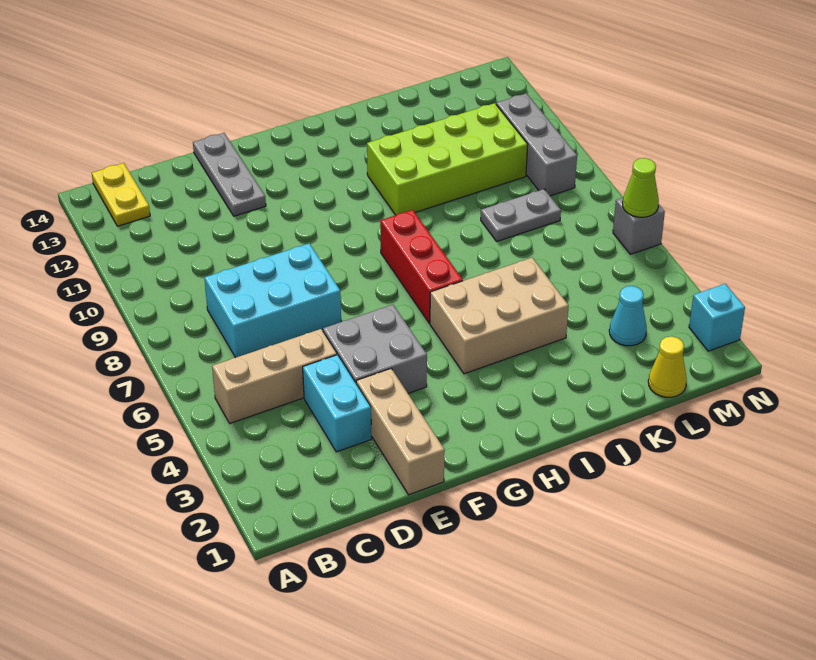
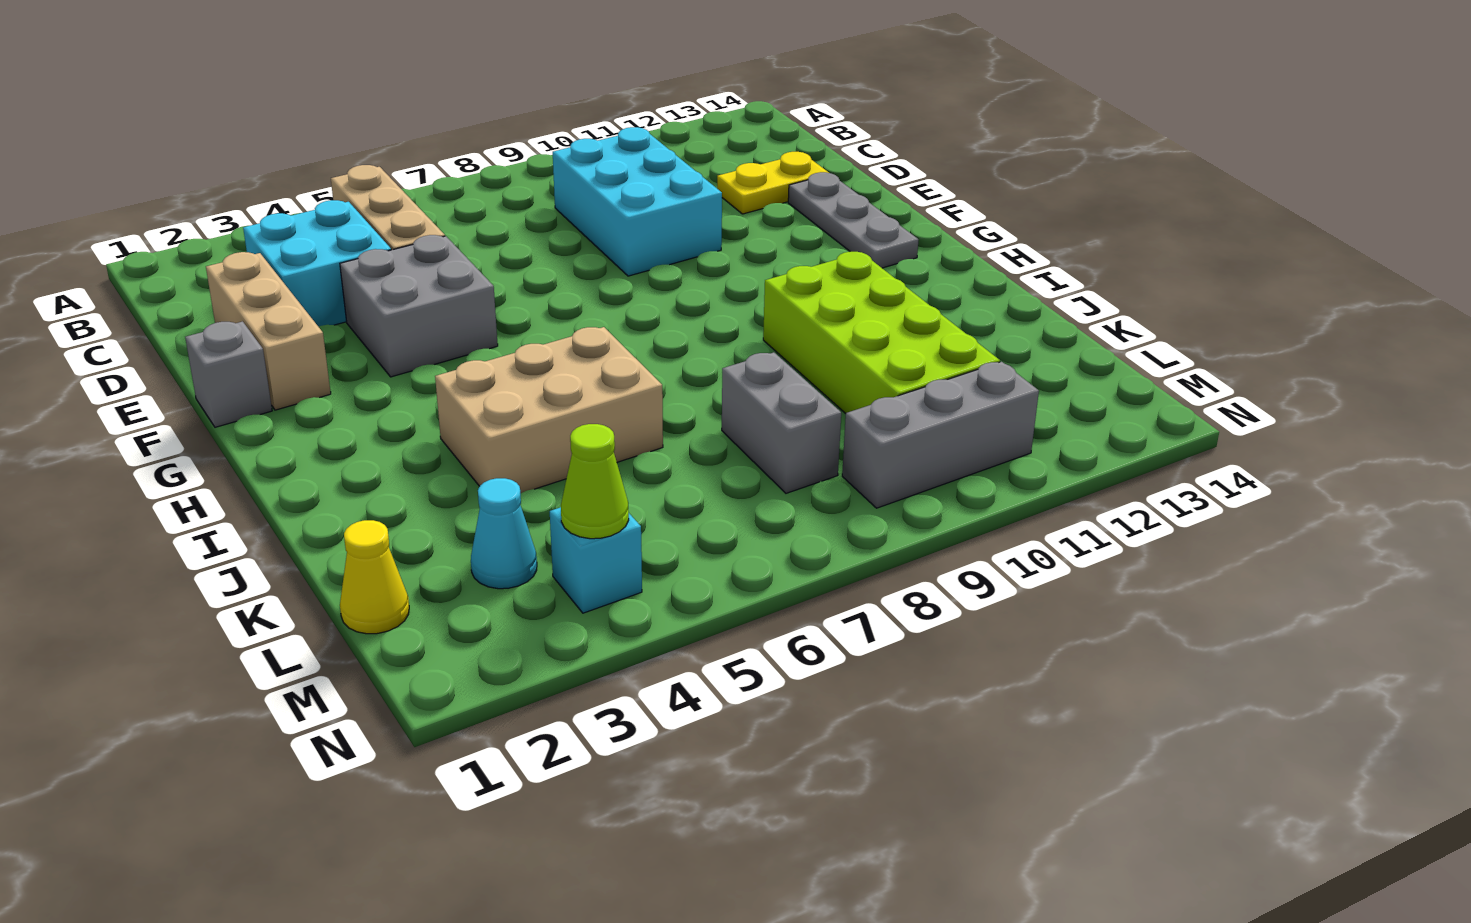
yellow 1x2 plate [92,163,150,226] -> yellow 1x2 plate moved to [717,152,829,214]
cyan 2x3 brick [204,243,341,358] -> cyan 2x3 brick moved to [553,127,722,276]
cyan 1x2 brick [303,355,372,452] -> cyan 2x2 brick [243,200,391,327]
tan 1x3 brick [356,369,445,495] -> tan 1x3 brick turned to [206,252,331,410]
grey 1x3 plate [193,133,266,216] -> grey 1x3 plate turned to [788,172,919,268]
tan 2x3 brick [430,258,569,374] -> tan 2x3 brick turned to [435,327,663,494]
red 1x3 brick [380,210,463,323] -> none
grey 1x2 plate [481,189,561,241] -> grey 1x2 brick [722,352,841,493]
cyan 1x1 brick [689,284,745,351] -> cyan 1x1 brick moved to [550,507,642,613]
grey 1x1 brick [613,198,665,254] -> grey 1x1 brick moved to [185,321,272,427]
lime 1x1 cone [623,158,659,217] -> lime 1x1 cone moved to [561,424,629,539]

